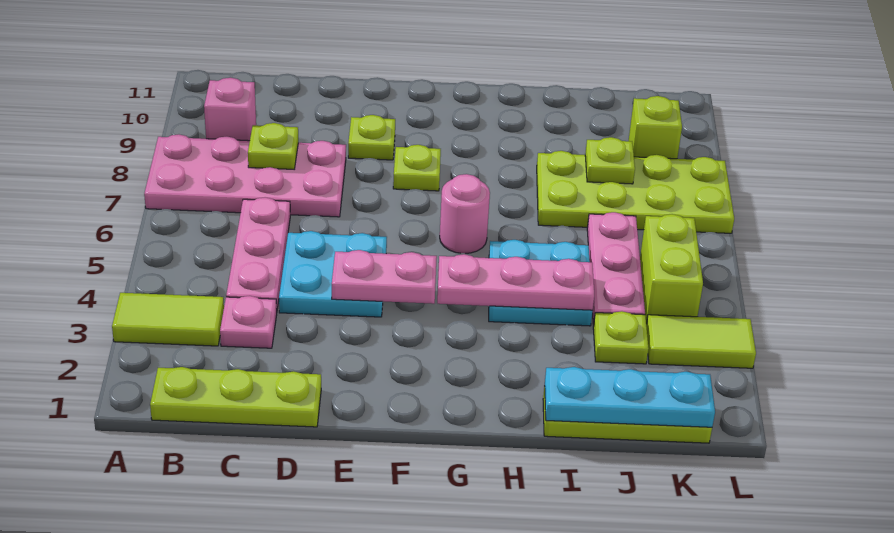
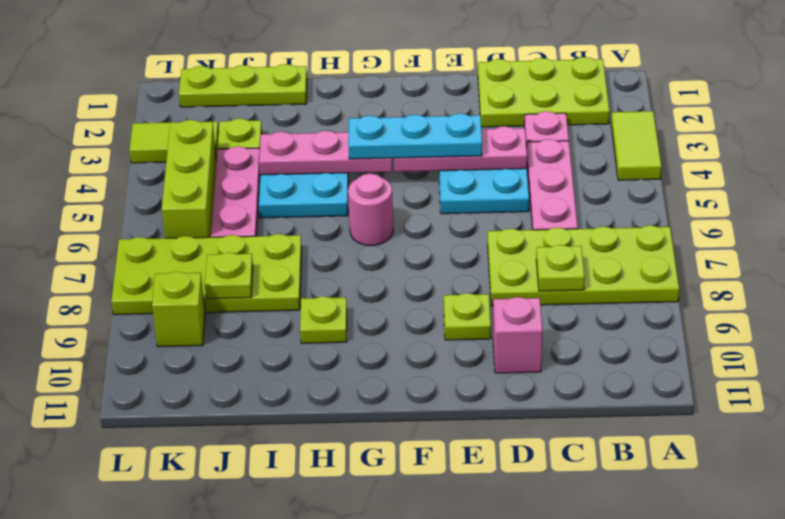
lime 1x2 tile [112,293,224,346] -> lime 1x2 tile turned to [611,111,661,180]
pink 2x4 plate [144,134,346,217] -> lime 2x4 plate [488,225,679,306]
lime 1x3 plate [150,367,321,427] -> lime 2x3 plate [478,57,610,127]
pink 1x1 brick [204,78,256,141] -> pink 1x1 brick moved to [493,297,543,373]
pink 1x2 plate [332,250,437,304] -> pink 1x3 plate [394,126,527,172]
lime 1x1 plate [393,145,441,191] -> lime 1x1 plate moved to [300,296,347,343]
cyan 1x3 plate [545,367,715,427] -> cyan 1x3 plate moved to [348,113,482,159]
lime 1x2 brick [640,214,703,324] -> lime 1x3 brick [162,120,217,238]

